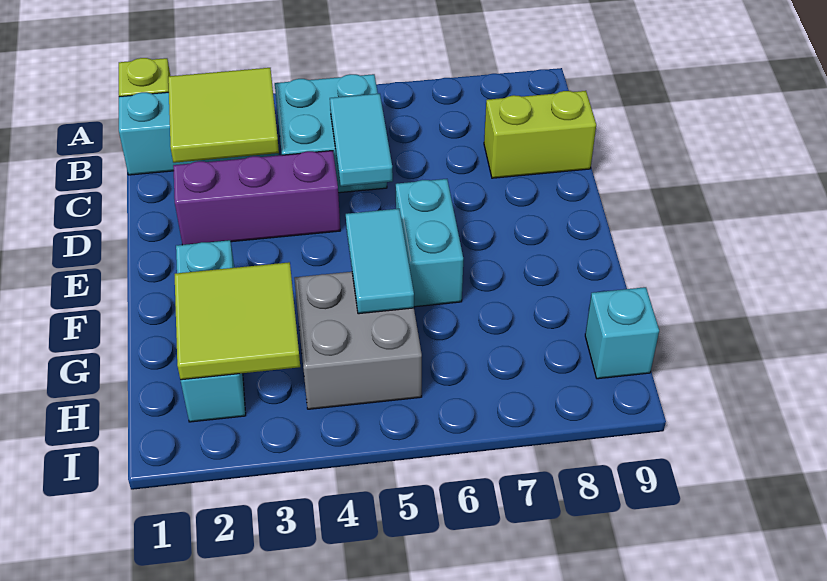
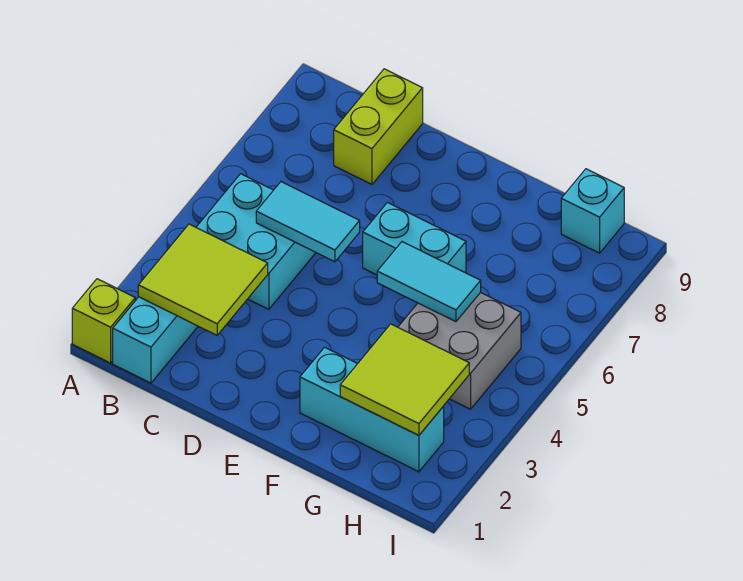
purple 1x3 brick [173,151,340,245] -> none

